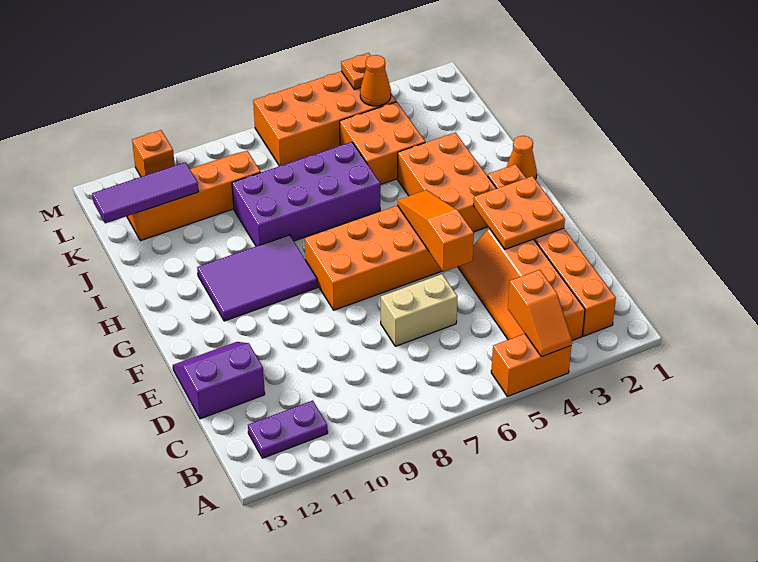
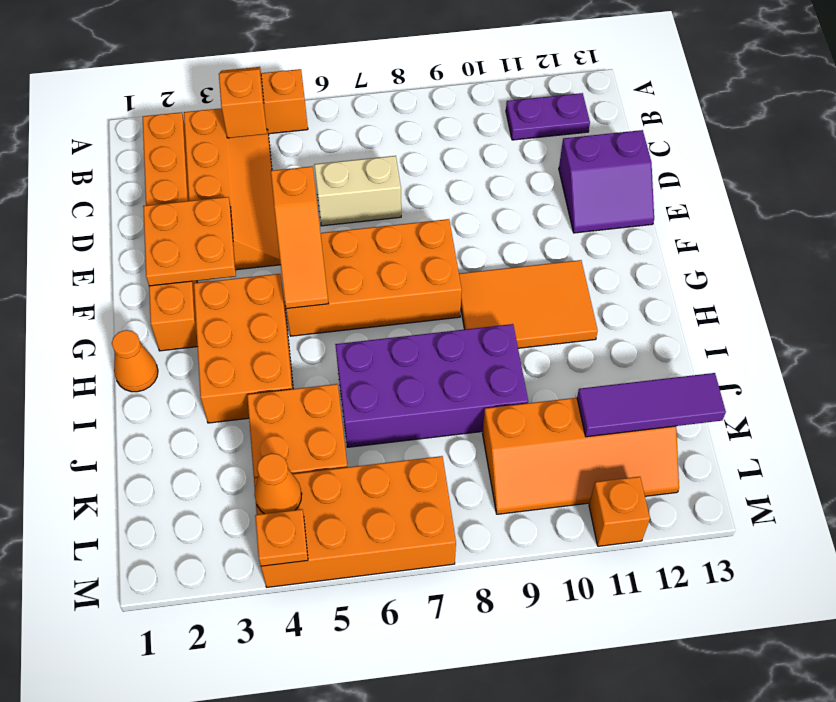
purple 2x3 tile [197,235,318,321] -> orange 2x3 tile [459,260,598,348]

